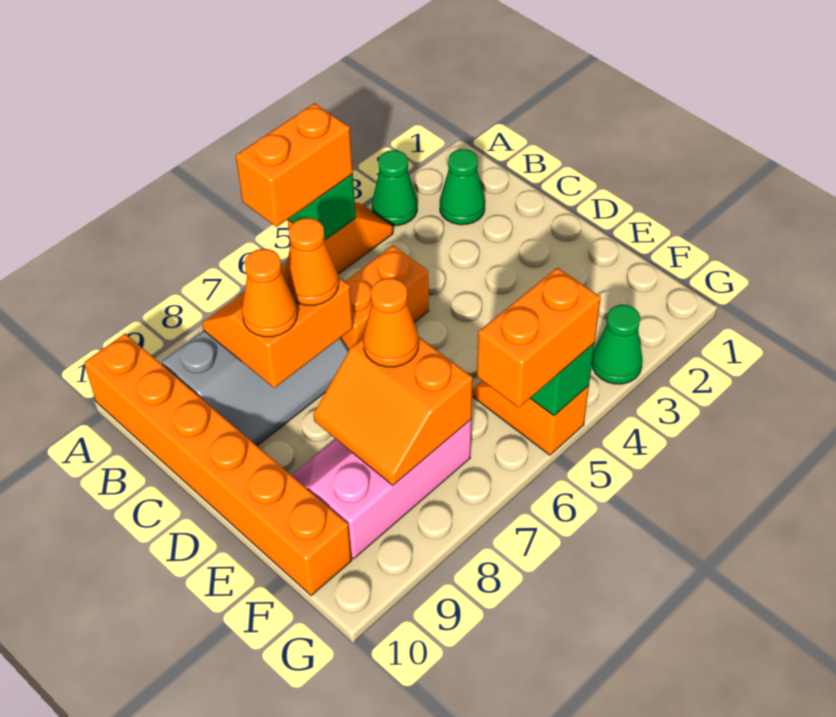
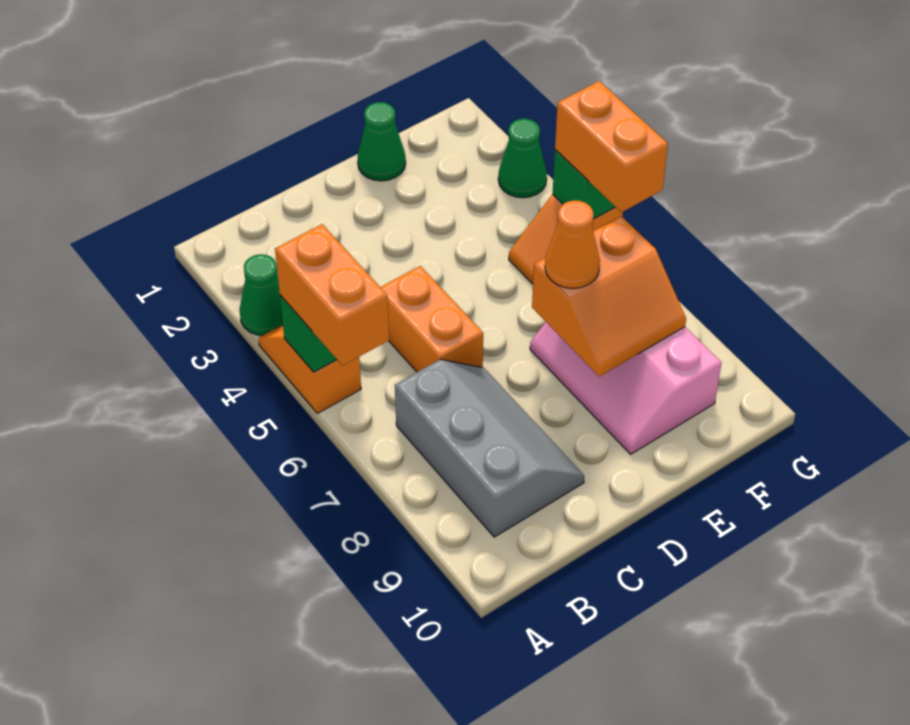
orange 1x6 brick [84,334,352,596] -> none
green 1x1 cone [440,149,485,225] -> green 1x1 cone moved to [357,102,406,181]
orange 2x2 slope [202,264,353,388] -> none
orange 1x1 cone [285,218,338,305] -> none
orange 1x1 cone [242,249,297,337] -> none

